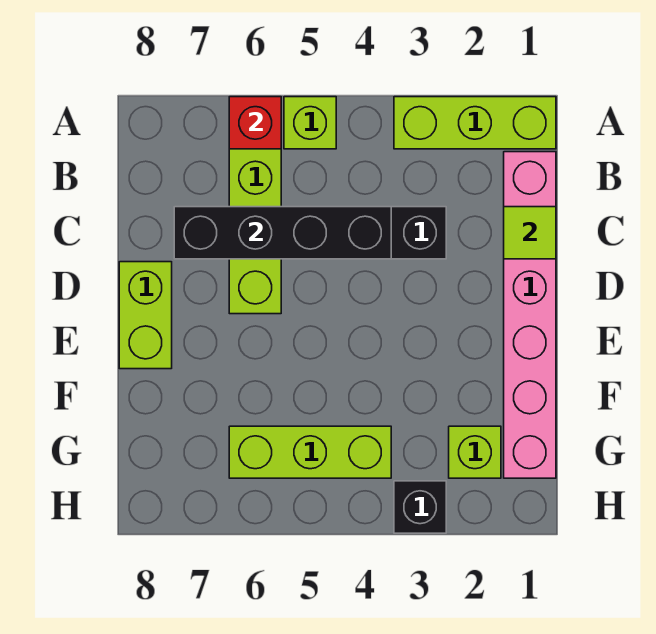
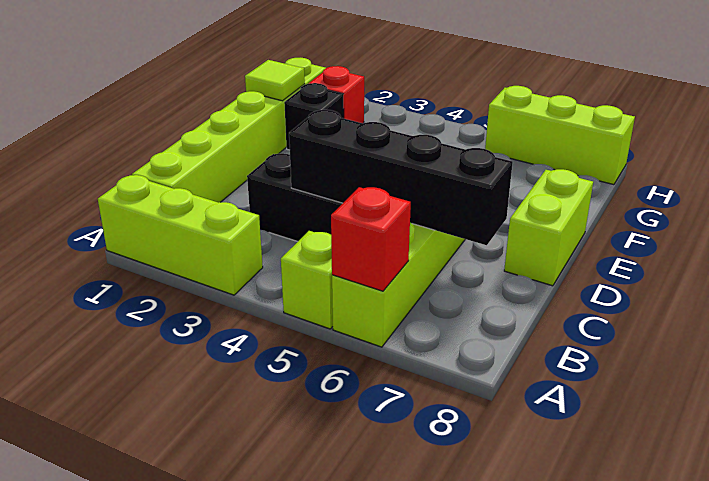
pink 1x6 brick [504,152,556,478] -> lime 1x6 brick [132,58,325,203]
lime 1x1 tile [504,207,556,259] -> lime 1x1 tile moved to [245,60,305,101]
lime 1x1 brick [449,426,501,478] -> red 1x1 brick [308,66,364,123]
lime 1x3 brick [229,426,391,478] -> lime 1x3 brick moved to [485,86,635,185]
black 1x1 brick [394,481,446,533] -> black 1x1 brick moved to [284,83,344,150]

